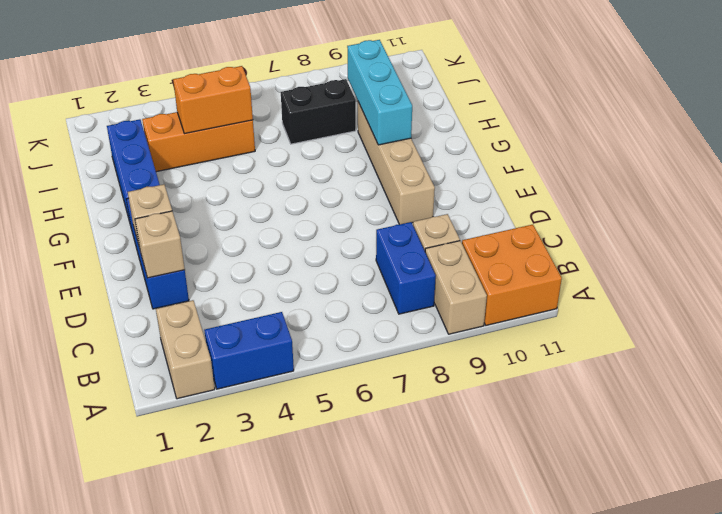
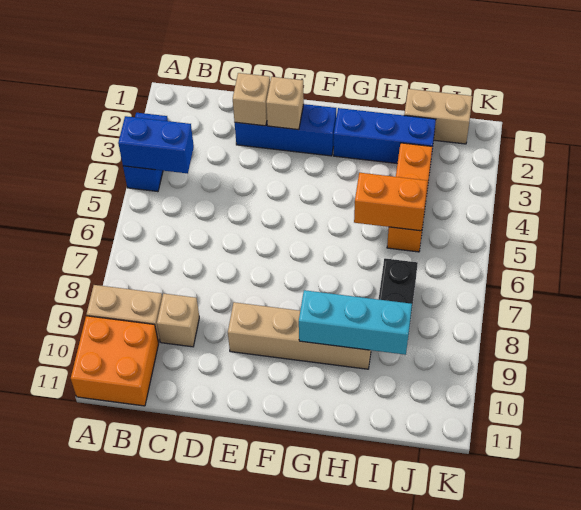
tan 1x2 brick [156,300,215,399] -> tan 1x2 brick moved to [404,89,472,144]
blue 1x2 brick [376,222,436,314] -> blue 1x2 brick moved to [118,116,194,173]
orange 1x2 brick [173,66,253,134] -> orange 1x2 brick turned to [354,173,428,231]

